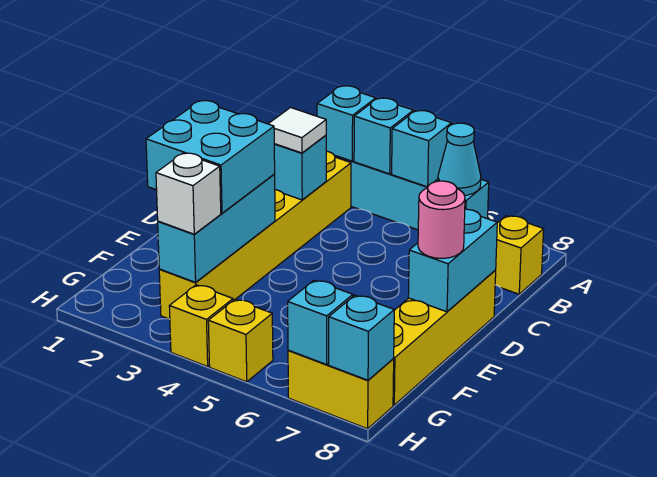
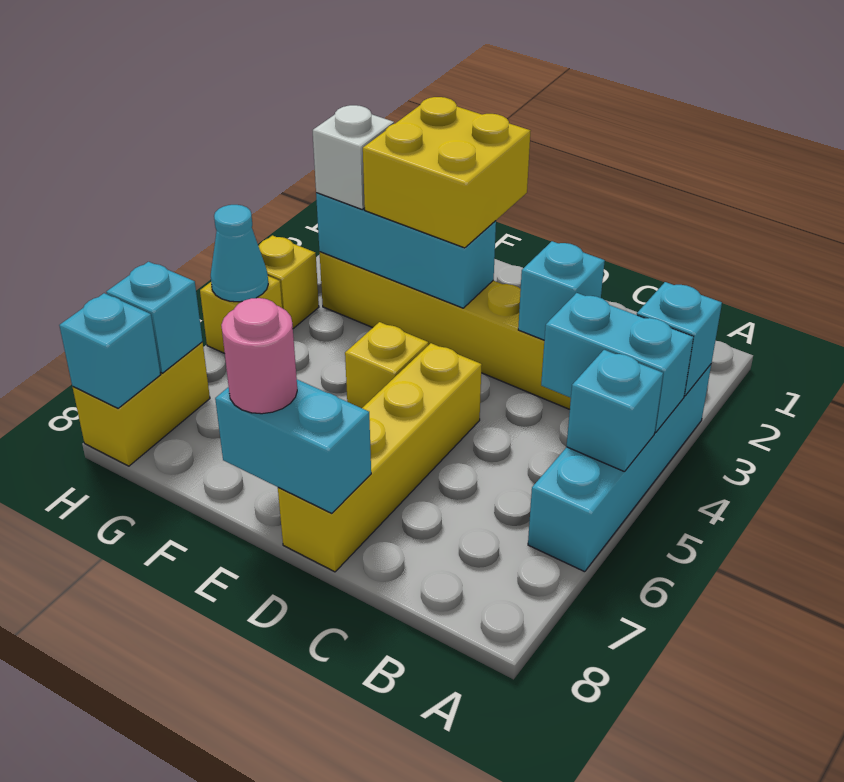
cyan 1x1 brick [354,98,413,174] -> cyan 1x2 brick [541,293,693,433]
cyan 1x1 cone [438,123,481,195] -> cyan 1x1 cone moved to [211,205,268,302]
yellow 1x1 brick [495,216,544,294] -> yellow 1x1 brick moved to [345,322,428,408]
white 1x1 tile [269,108,326,153] -> none
yellow 1x4 brick [393,270,496,405] -> yellow 1x4 brick turned to [278,343,482,572]
cyan 2x2 brick [146,101,275,213] -> yellow 2x2 brick [363,97,530,248]

